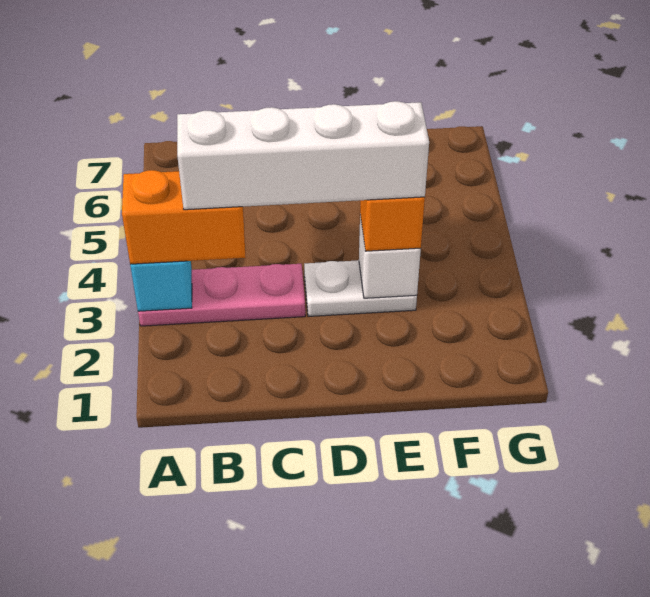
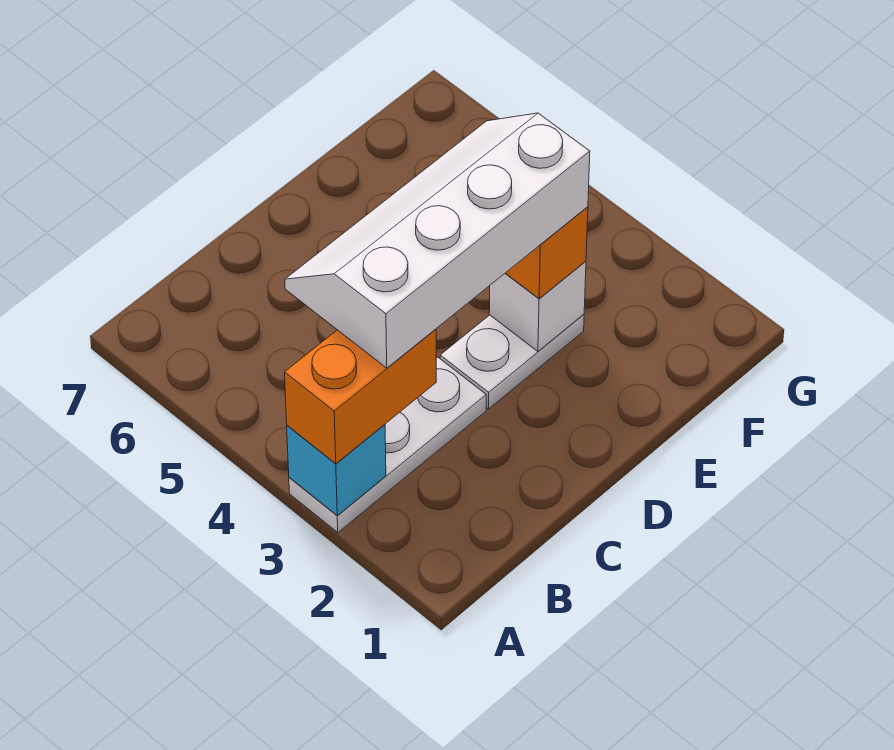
pink 1x3 plate [138,264,305,326] -> white 1x3 plate [289,357,486,533]

